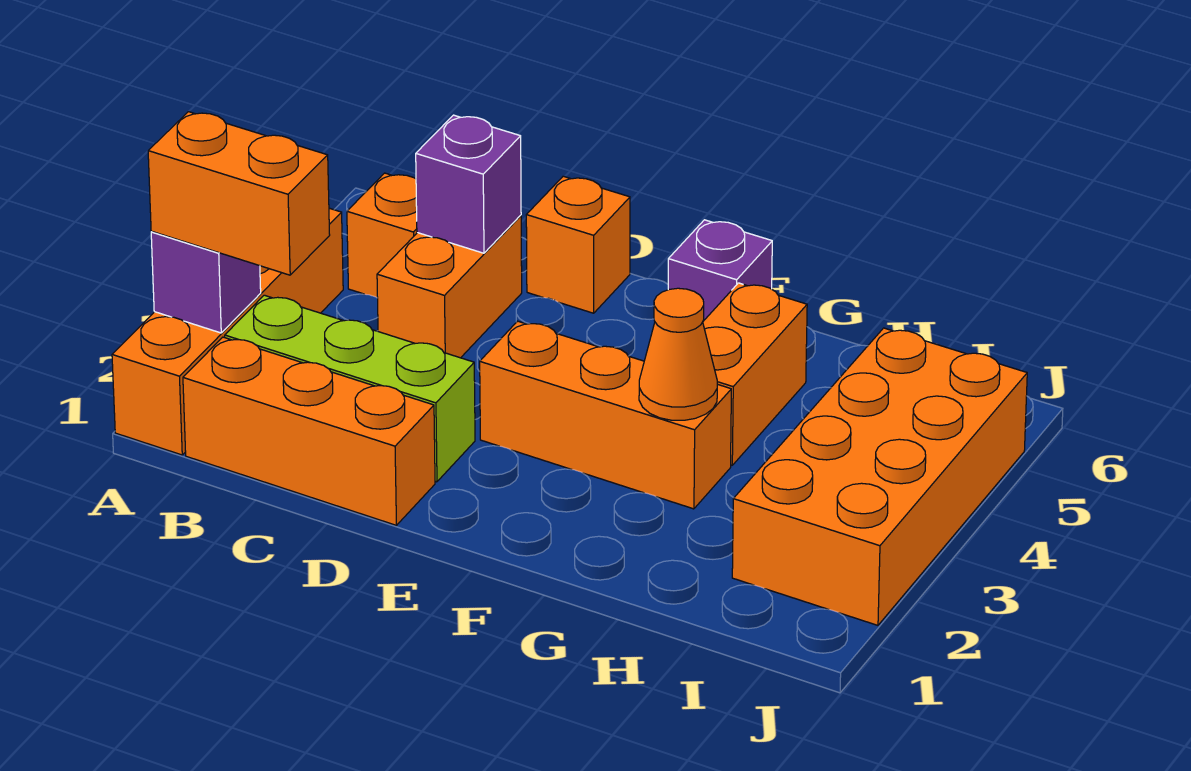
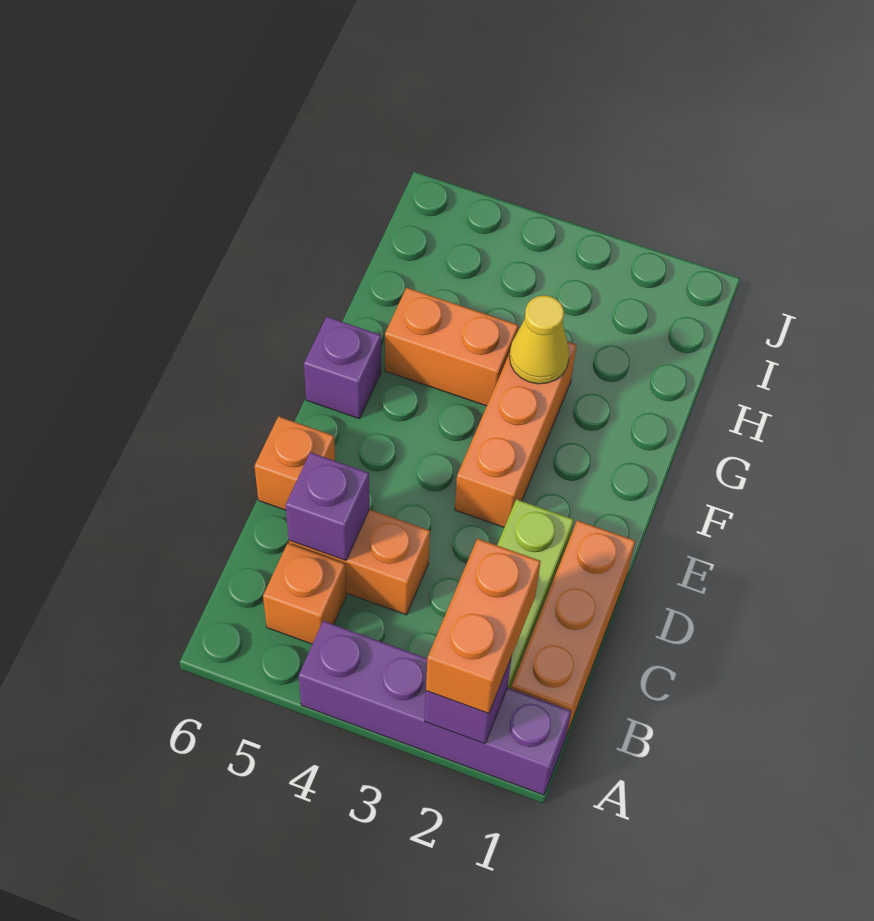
orange 1x4 brick [112,208,343,455] -> purple 1x4 brick [299,621,571,795]
orange 1x1 cone [639,288,717,420] -> yellow 1x1 cone [509,295,570,384]
orange 2x4 brick [732,328,1027,625] -> none

